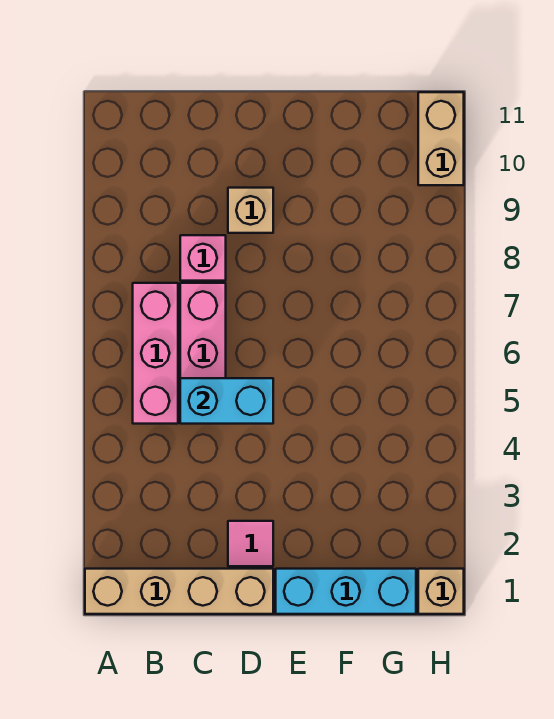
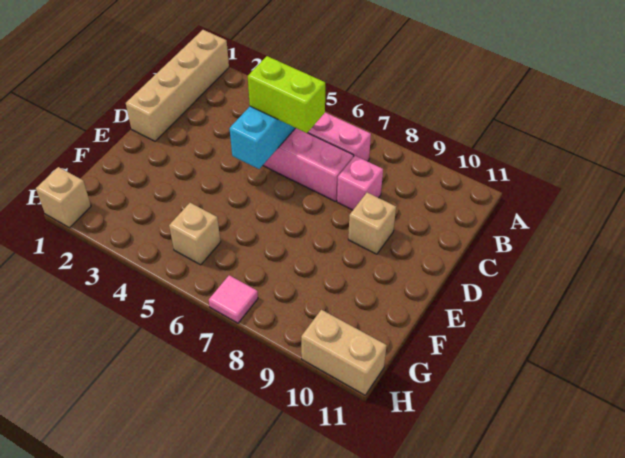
none -> lime 1x2 brick [248,56,325,133]
pink 1x1 tile [228,521,273,566] -> pink 1x1 tile moved to [209,275,258,323]
cyan 1x3 brick [276,569,416,614] -> none
none -> tan 1x1 brick [169,203,221,265]

